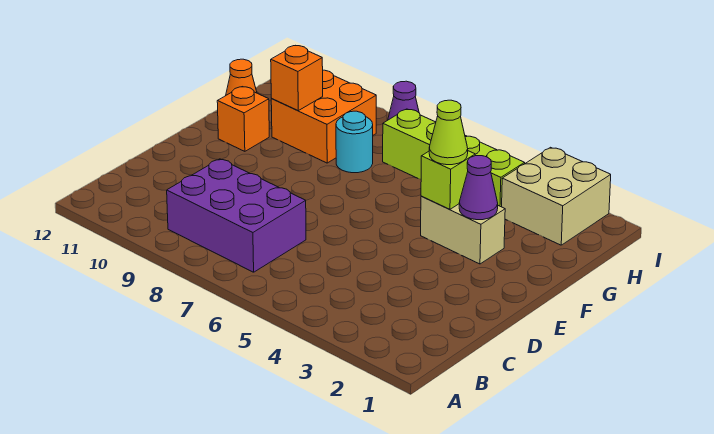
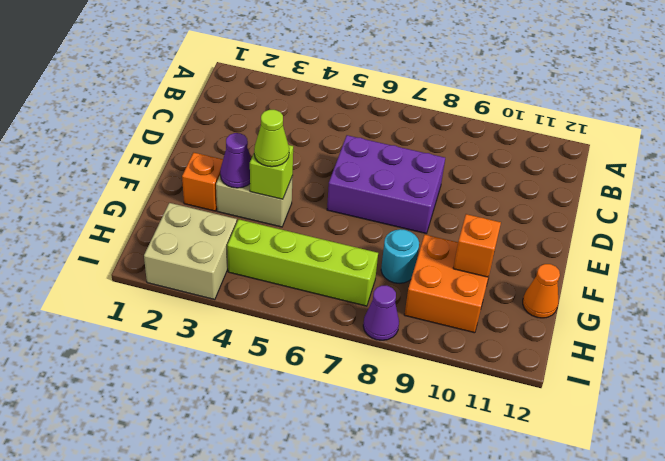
purple 2x3 brick [167,159,306,272] -> purple 2x3 brick moved to [327,135,445,234]
orange 1x1 brick [217,87,269,151] -> orange 1x1 brick moved to [182,153,223,211]

